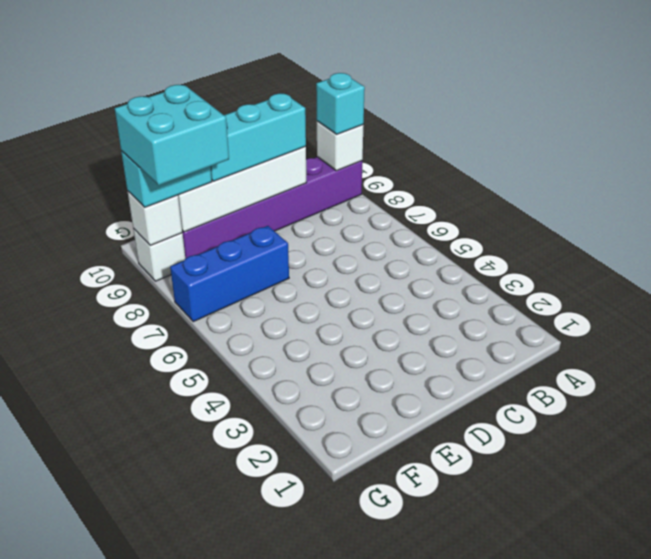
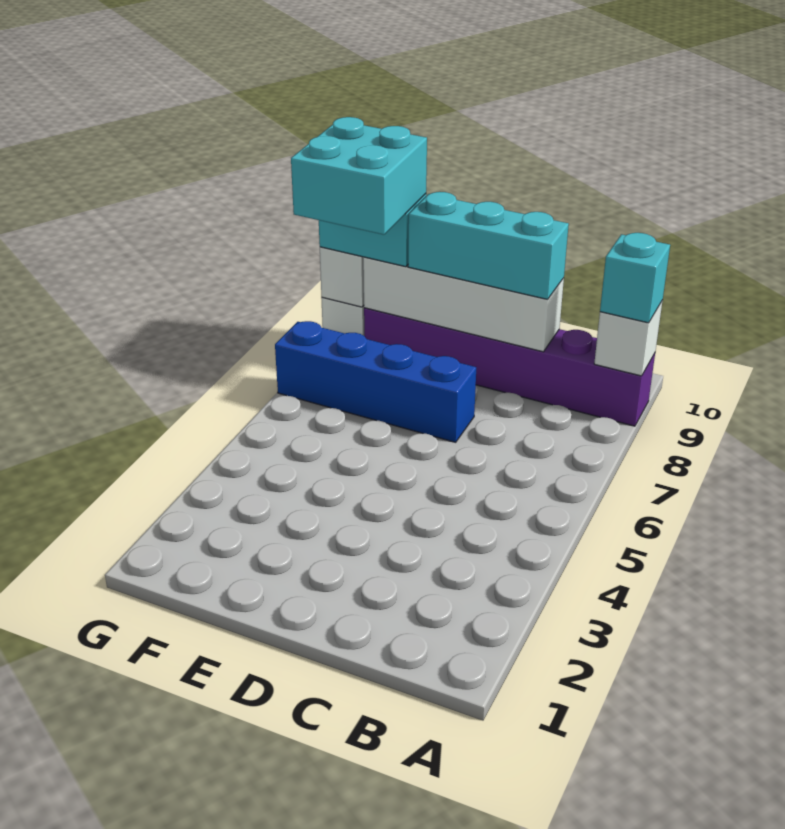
blue 1x3 brick [170,226,289,322] -> blue 1x4 brick [275,321,476,442]

